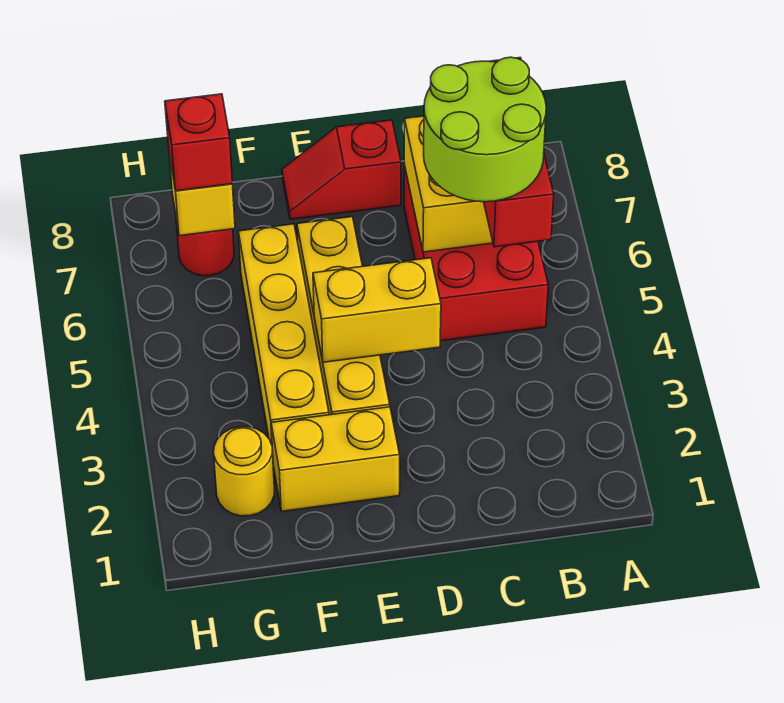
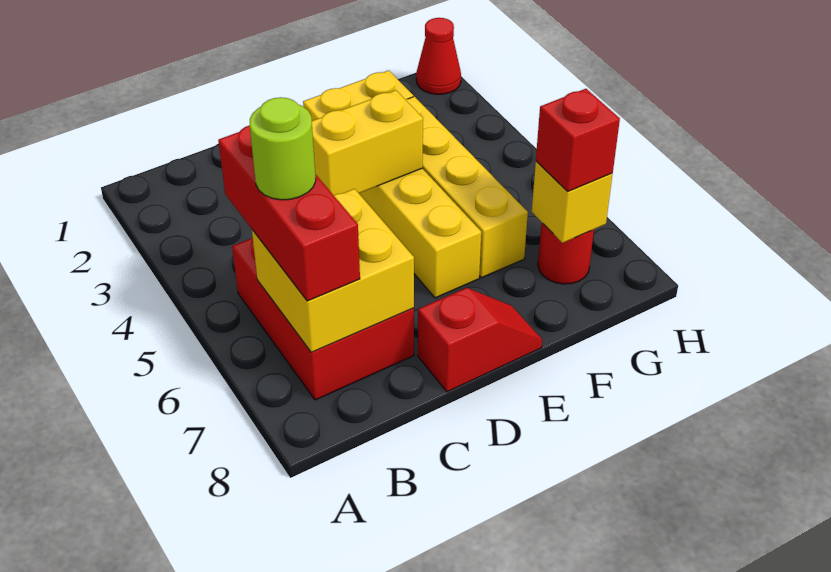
lime 2x2 round brick [424,57,546,202] -> lime 1x1 round brick [250,97,316,200]
yellow 1x1 round brick [214,427,274,516] -> none
none -> red 1x1 cone [416,18,461,94]

